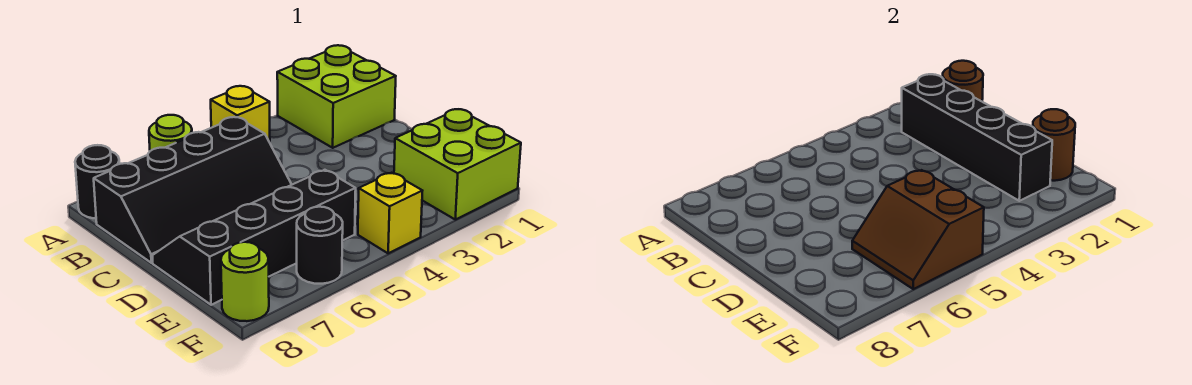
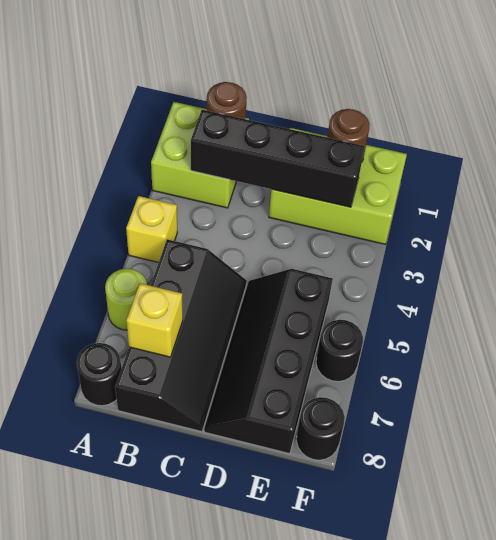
lime 2x2 brick [394,109,521,220] -> lime 2x3 brick [269,128,407,244]
brown 2x2 slope [852,170,984,289] -> none
yellow 1x1 brick [358,173,422,253] -> yellow 1x1 brick moved to [126,283,183,357]
lime 1x1 round brick [221,242,269,321] -> black 1x1 round brick [296,397,345,460]

